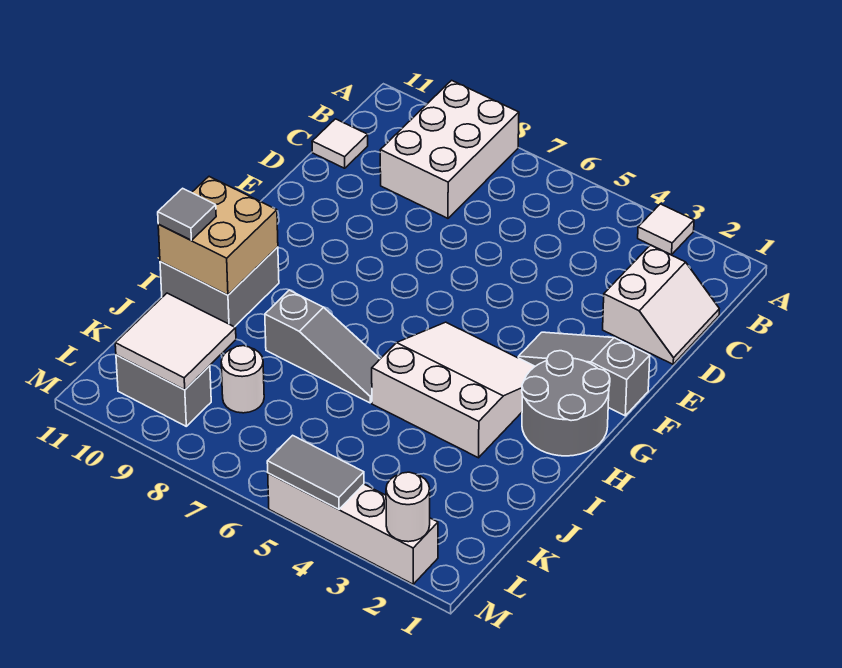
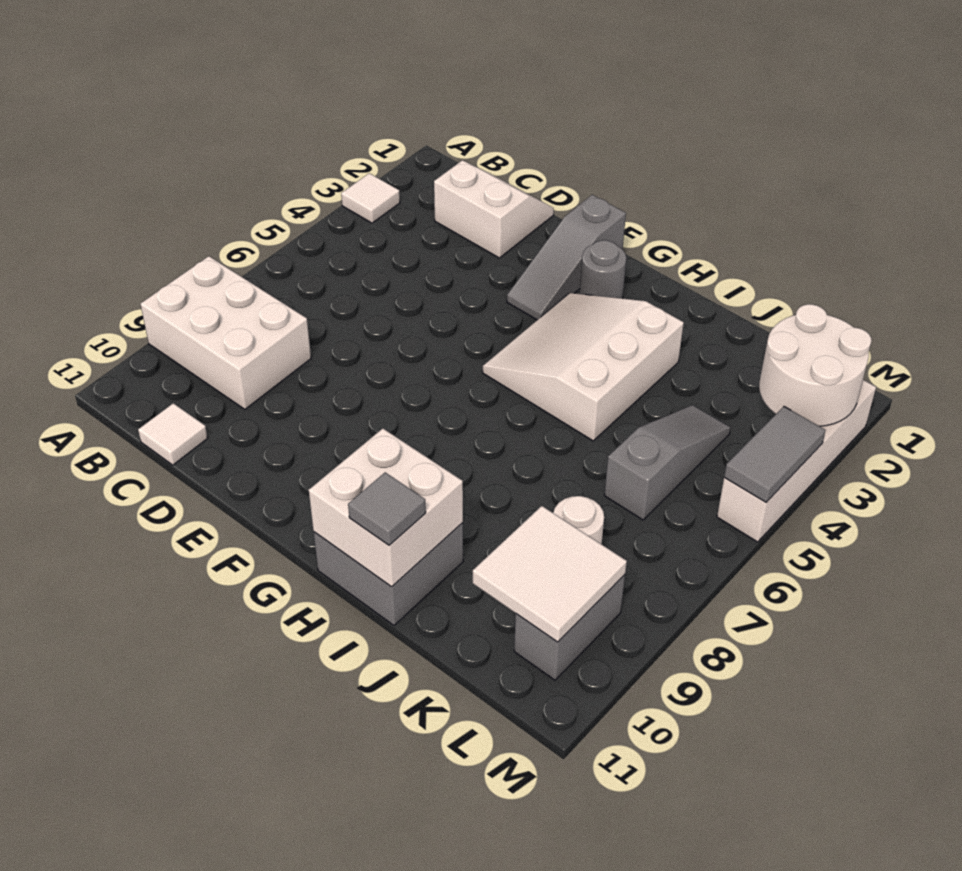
grey 2x2 round brick [522,351,610,456] -> grey 1x1 round brick [580,240,626,298]
tan 2x2 brick [158,177,278,295] -> white 2x2 brick [309,428,463,587]
grey 1x3 slope [265,290,380,403] -> grey 1x3 slope moved to [604,405,730,520]
white 1x1 round brick [386,472,430,542] -> white 2x2 round brick [759,304,871,426]

